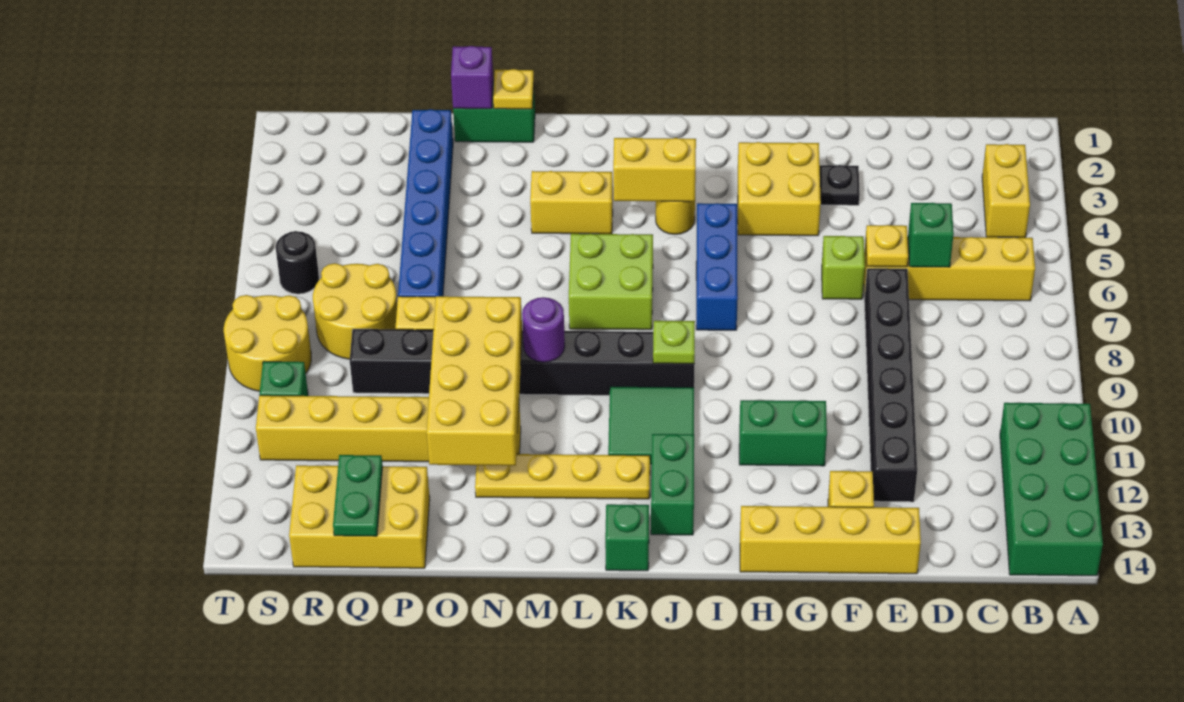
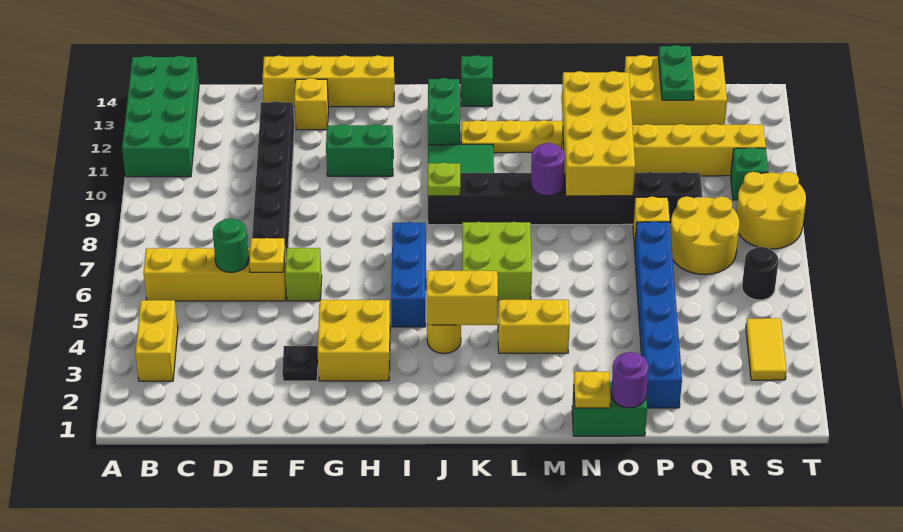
green 1x1 brick [908,203,954,267] -> green 1x1 round brick [213,218,249,272]
purple 1x1 brick [451,46,493,109] -> purple 1x1 round brick [611,352,649,408]
none -> yellow 1x2 tile [746,318,787,380]

